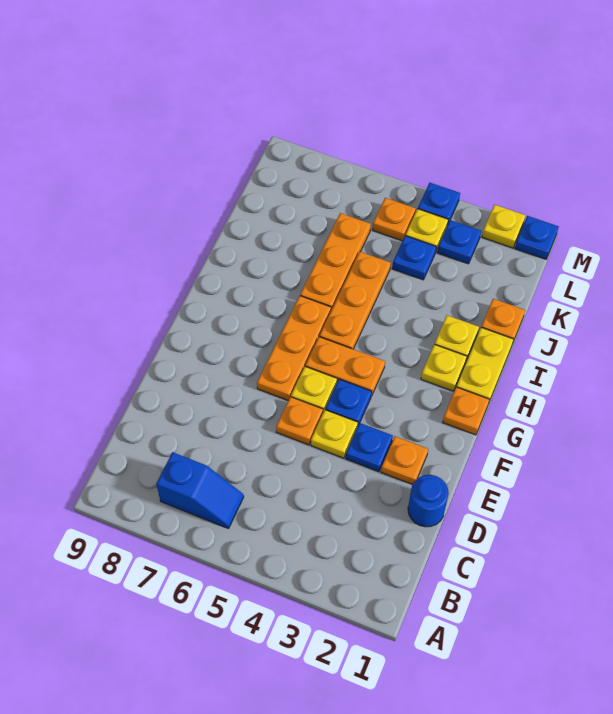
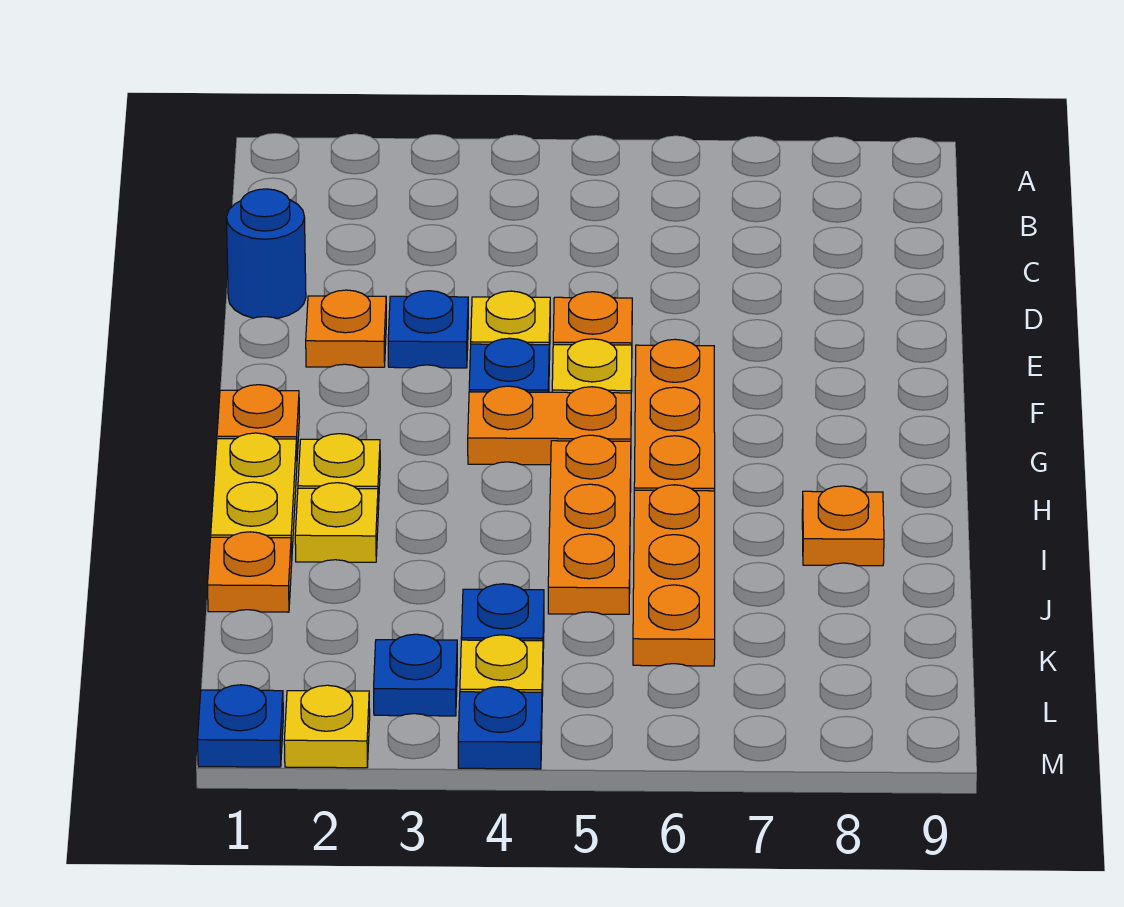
blue 1x2 slope [156,452,244,529] -> none
orange 1x1 plate [373,198,416,241] -> orange 1x1 plate moved to [802,486,884,566]

